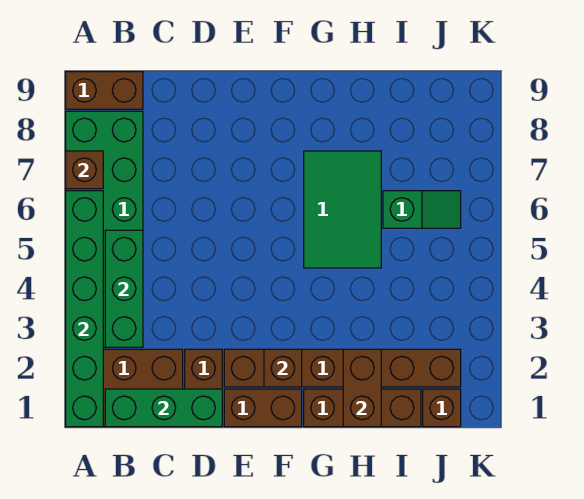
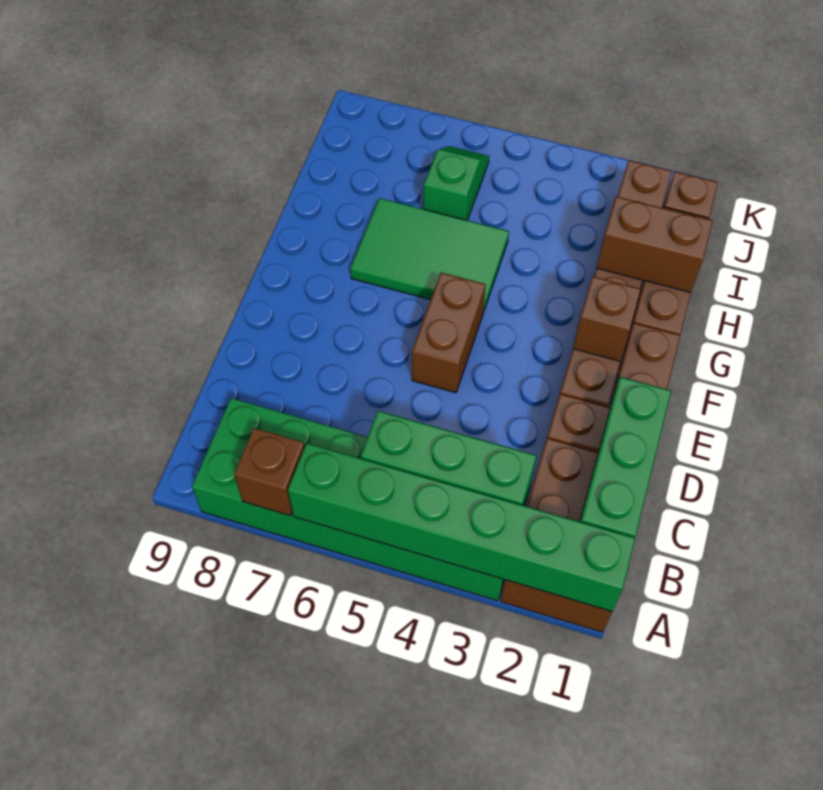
brown 1x2 brick [66,72,143,109] -> brown 1x2 brick moved to [412,273,486,393]

